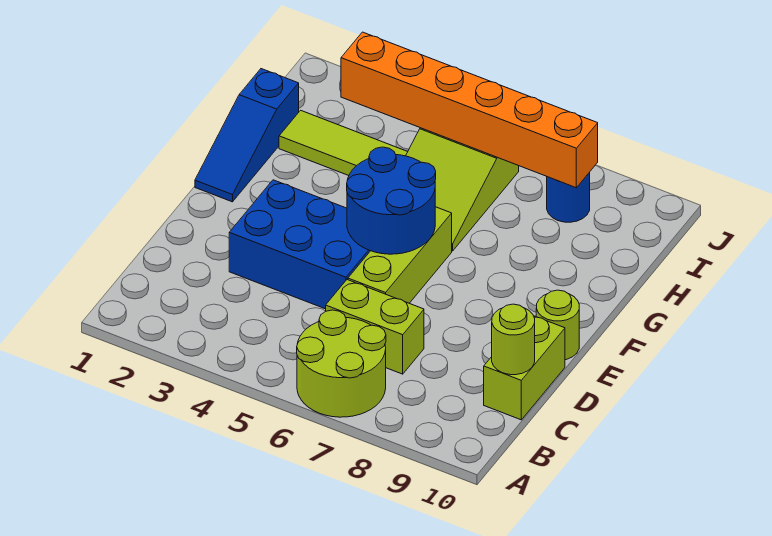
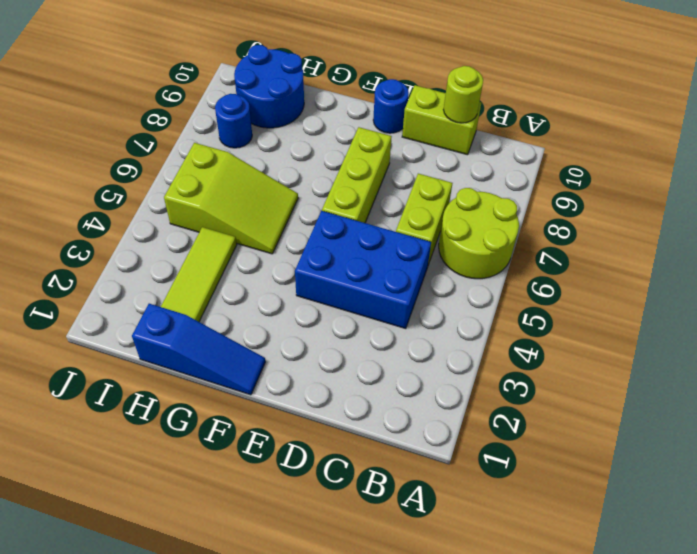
blue 2x3 brick [229,180,370,309] -> blue 2x3 brick turned to [295,211,431,329]
lime 1x3 brick [348,207,452,303] -> lime 1x3 brick turned to [322,127,392,223]
blue 2x2 round brick [347,147,436,254] -> blue 2x2 round brick moved to [234,45,304,128]
lime 1x1 round brick [536,290,579,360] -> blue 1x1 round brick [373,79,409,133]
orange 1x6 brick [341,32,598,188] -> none

